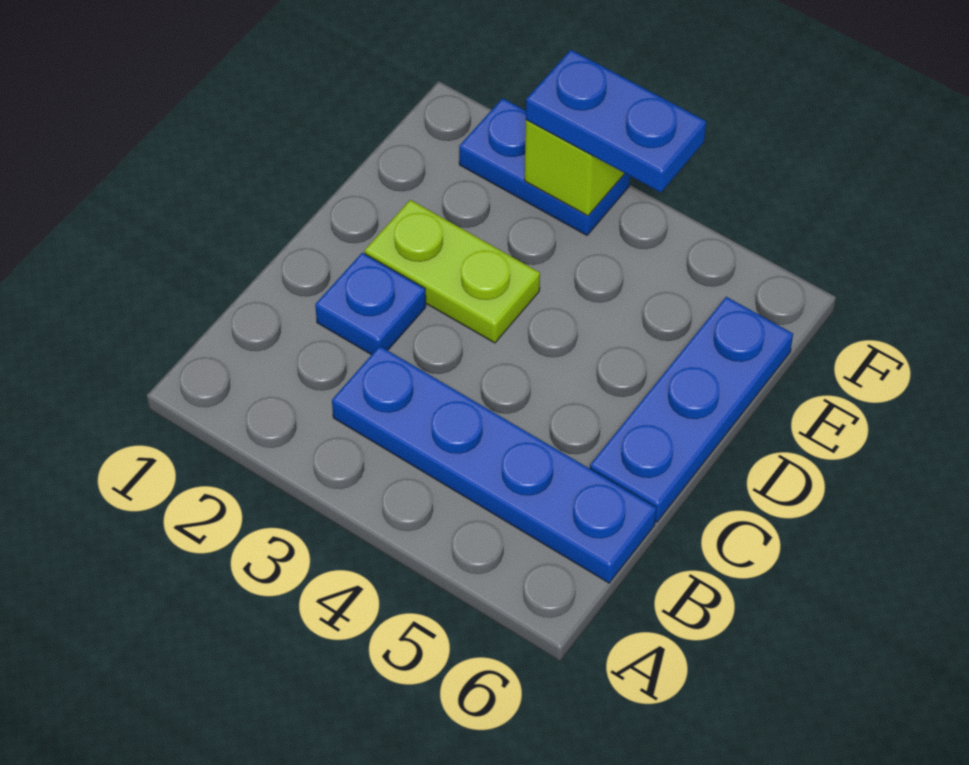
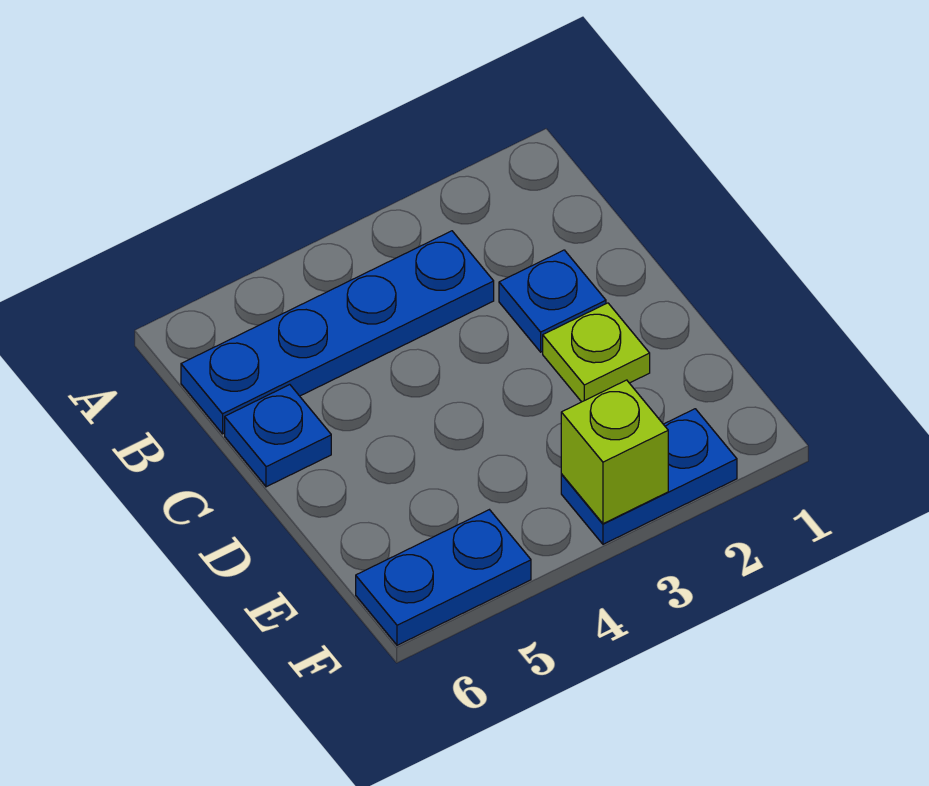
blue 1x3 plate [590,297,793,522] -> blue 1x1 plate [225,385,331,487]
lime 1x2 plate [365,200,540,343] -> lime 1x1 plate [543,303,650,402]
blue 1x2 plate [526,50,706,193] -> blue 1x2 plate moved to [356,510,531,645]

